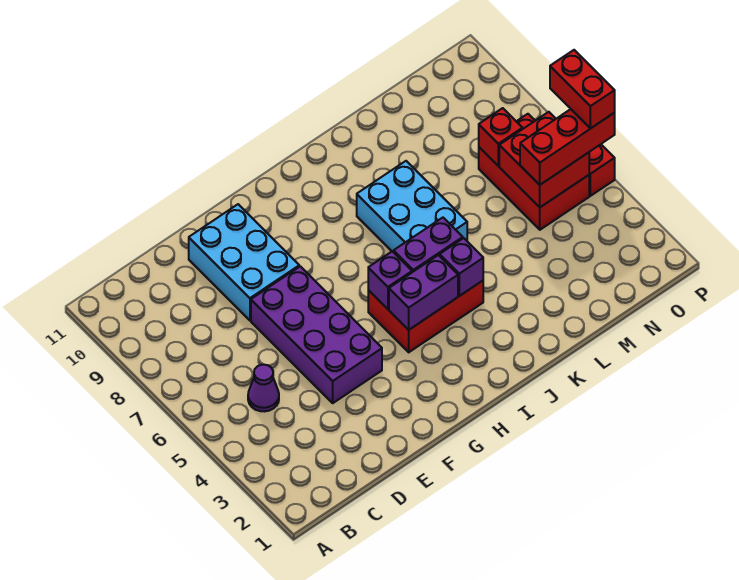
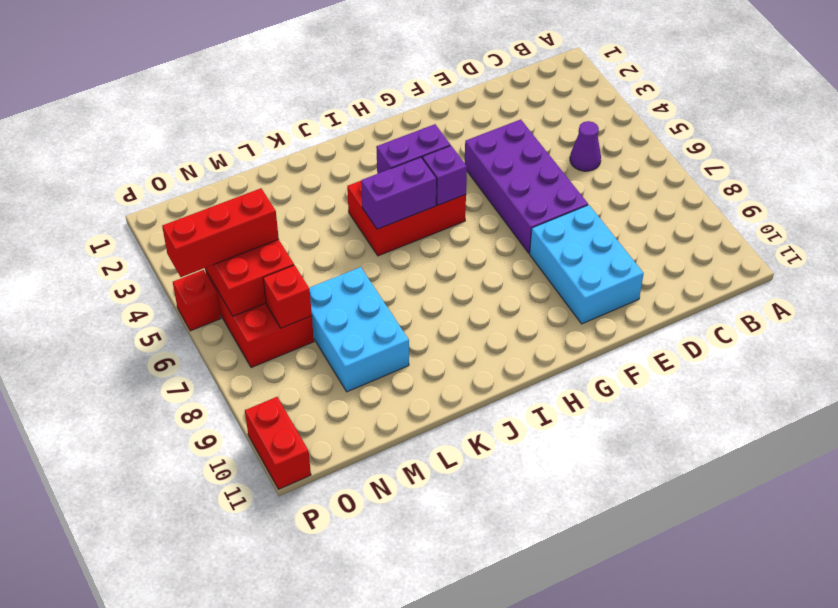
purple 1x1 brick [440,238,483,296] -> none
cyan 2x3 brick [357,161,467,252] -> cyan 2x3 brick moved to [309,267,409,392]
red 1x2 brick [550,50,615,129] -> red 1x2 brick moved to [245,397,311,489]

